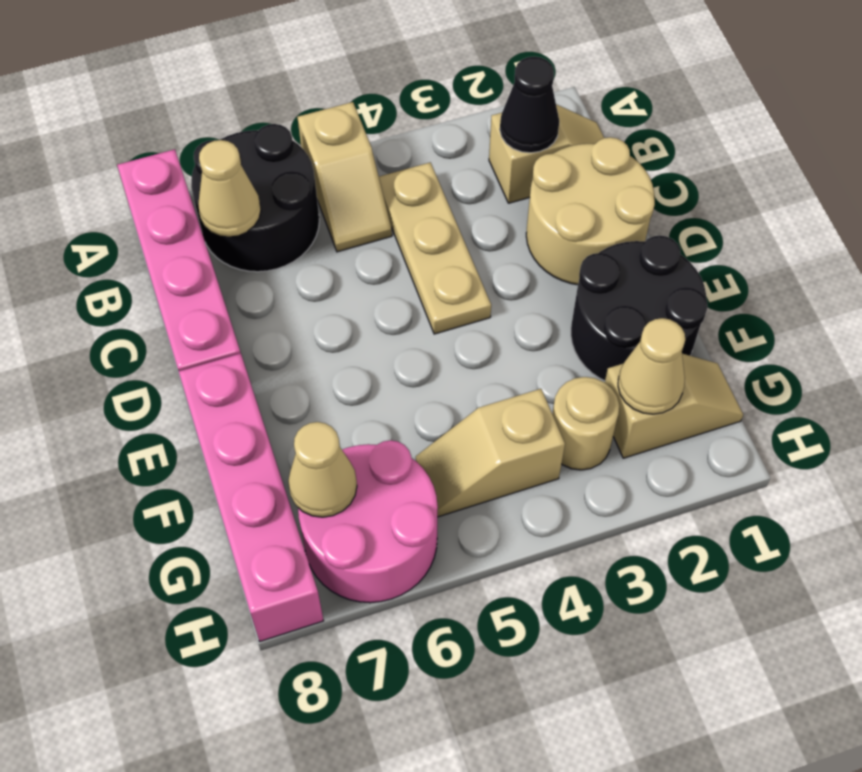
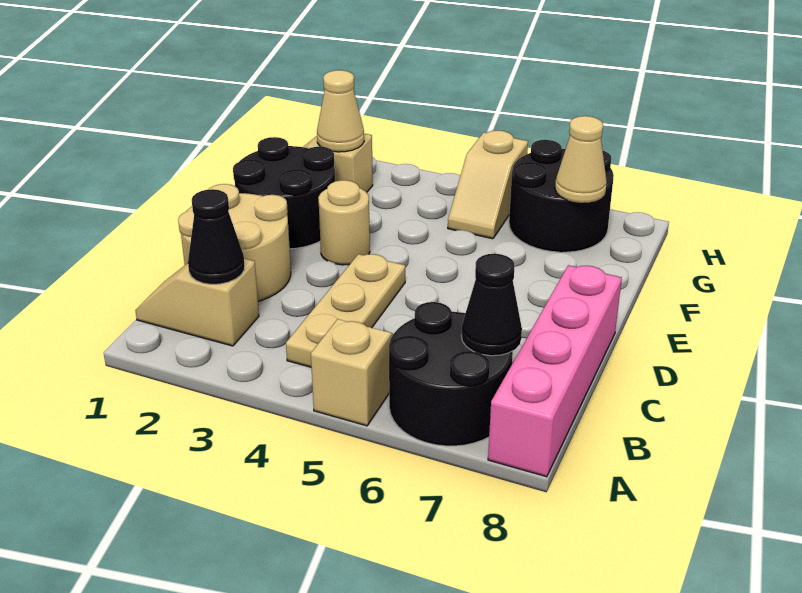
tan 1x1 cone [198,140,261,236] -> black 1x1 cone [461,254,522,356]
pink 1x4 brick [179,353,324,642] -> none
tan 1x1 round brick [552,377,619,470] -> tan 1x1 round brick moved to [318,180,370,265]
tan 1x2 slope [416,389,565,517] -> tan 1x2 slope turned to [448,130,528,239]
pink 2x2 round brick [298,440,438,603] -> black 2x2 round brick [509,140,614,252]

